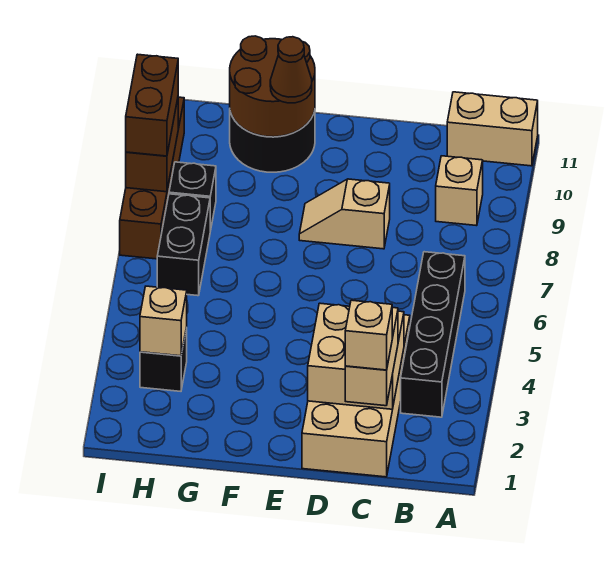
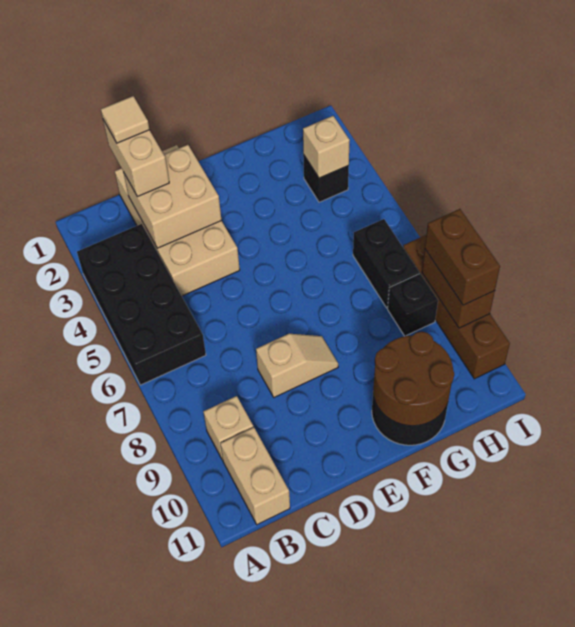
tan 1x2 brick [447,92,538,166] -> tan 1x2 brick turned to [220,427,290,525]
black 1x4 brick [401,252,465,417] -> black 2x4 brick [77,224,206,385]
tan 1x1 brick [345,300,392,370] -> tan 1x1 tile [101,96,149,143]
brown 1x1 cone [270,37,312,103] -> none

